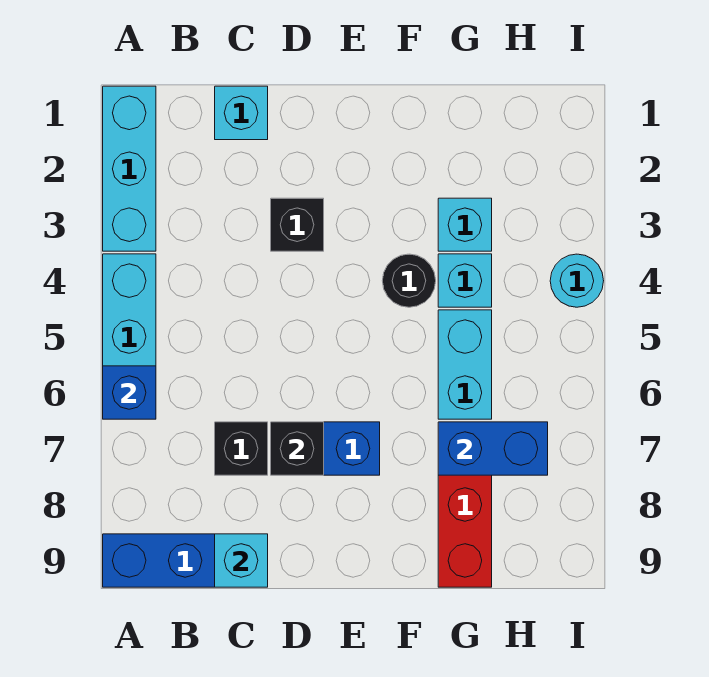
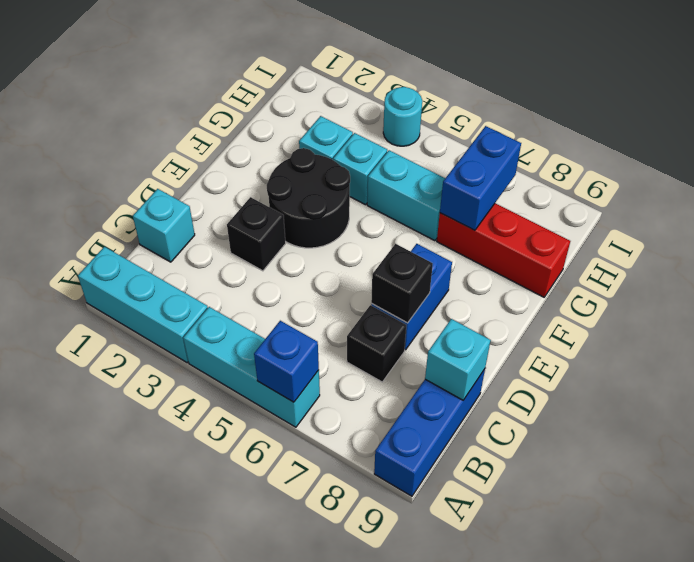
black 1x1 round brick [382,254,436,307] -> black 2x2 round brick [267,148,350,248]

